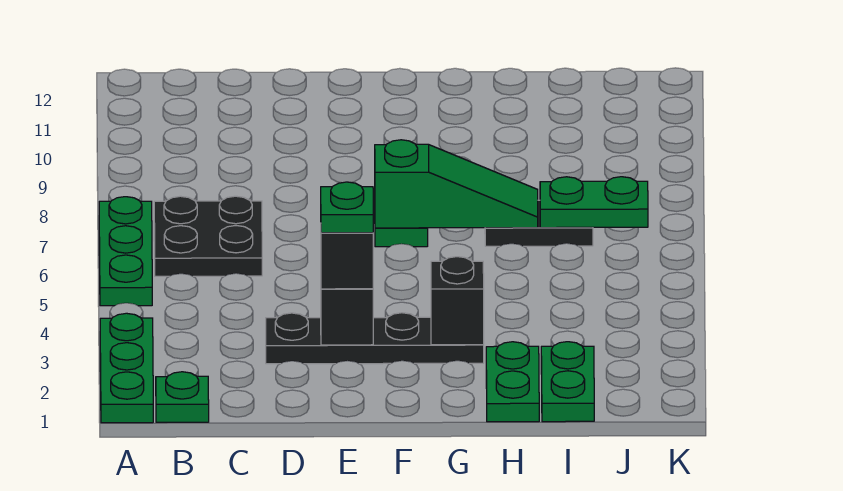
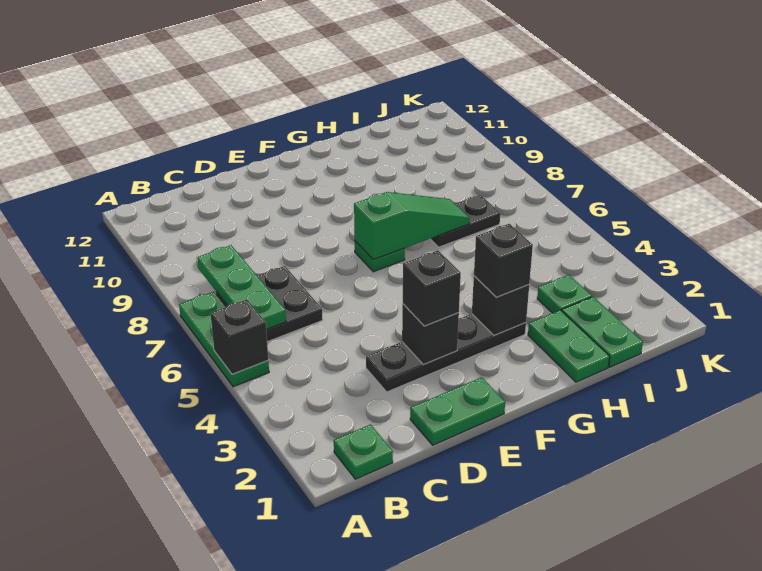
green 1x3 plate [100,313,153,423] -> green 1x3 plate moved to [197,245,286,329]
none -> black 1x1 brick [210,299,268,374]
green 1x1 plate [321,182,373,233] -> green 1x1 plate moved to [537,275,592,313]
none -> black 1x1 brick [474,224,533,297]
green 1x2 plate [540,177,648,228] -> green 1x2 plate moved to [410,377,505,445]

